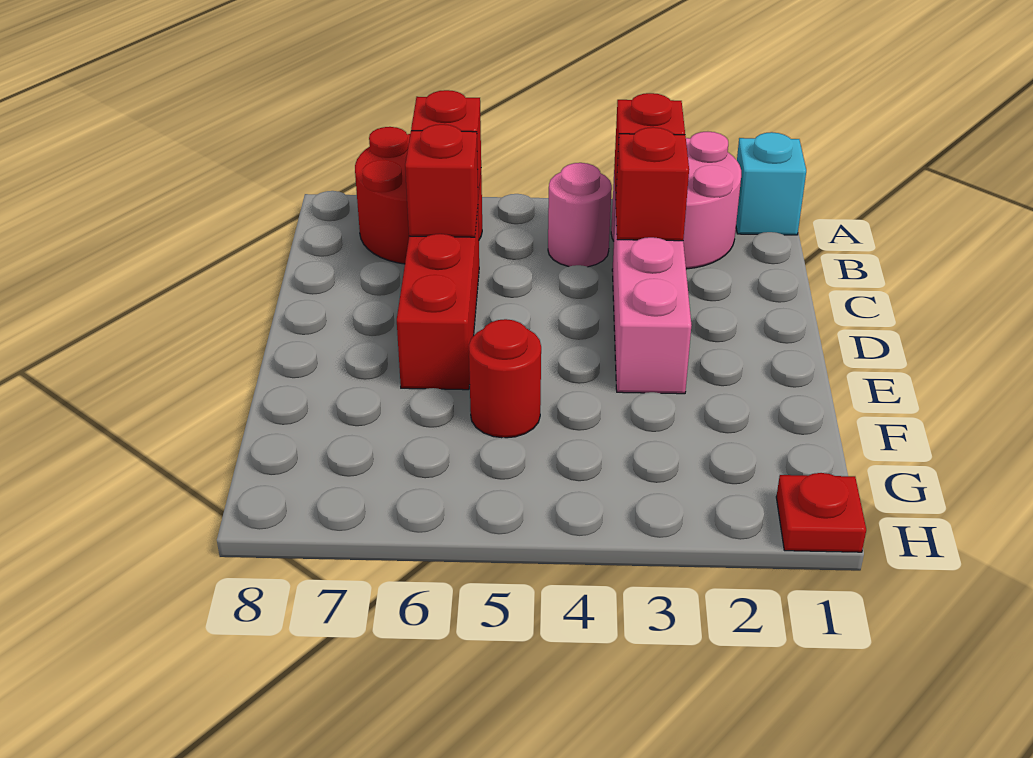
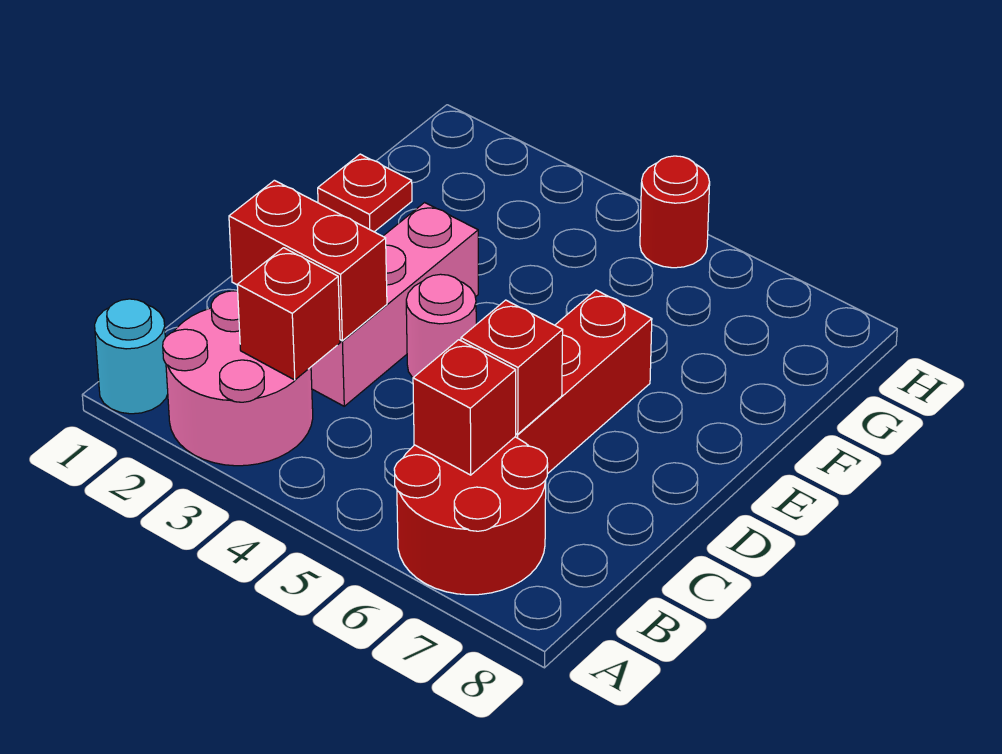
cyan 1x1 brick [736,132,806,235] -> cyan 1x1 round brick [95,299,168,414]
pink 1x1 round brick [548,163,612,267] -> pink 1x1 round brick moved to [406,274,476,378]
red 1x1 brick [616,127,689,241] -> red 1x2 brick [229,180,387,341]
red 1x1 round brick [469,319,541,438] -> red 1x1 round brick moved to [640,156,710,268]
red 1x1 plate [776,473,866,552] -> red 1x1 plate moved to [318,154,412,232]

